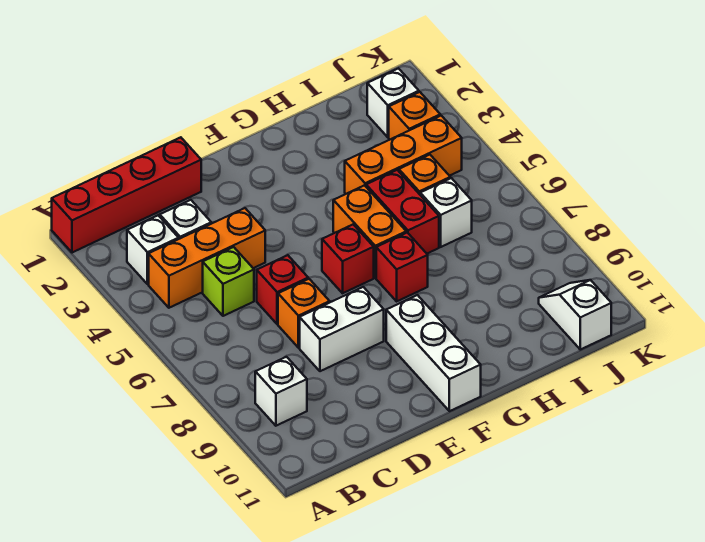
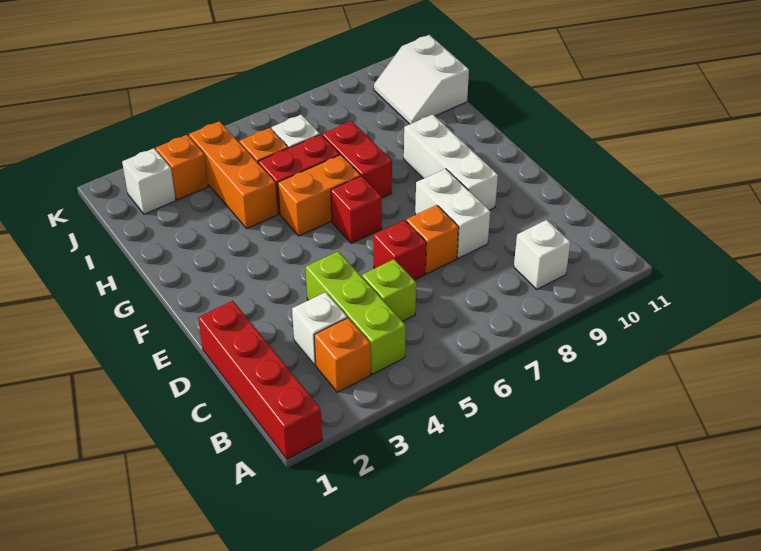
white 1x1 brick [127,215,179,284] -> orange 1x1 brick [314,318,371,392]
orange 1x3 brick [149,208,265,308] -> lime 1x3 brick [306,251,406,374]
white 1x3 brick [386,295,481,411] -> white 1x3 brick turned to [404,114,498,210]
red 1x1 brick [376,233,428,301] -> red 1x2 brick [322,121,392,198]
white 1x2 slope [539,280,611,350] -> white 2x2 slope [374,35,469,124]

